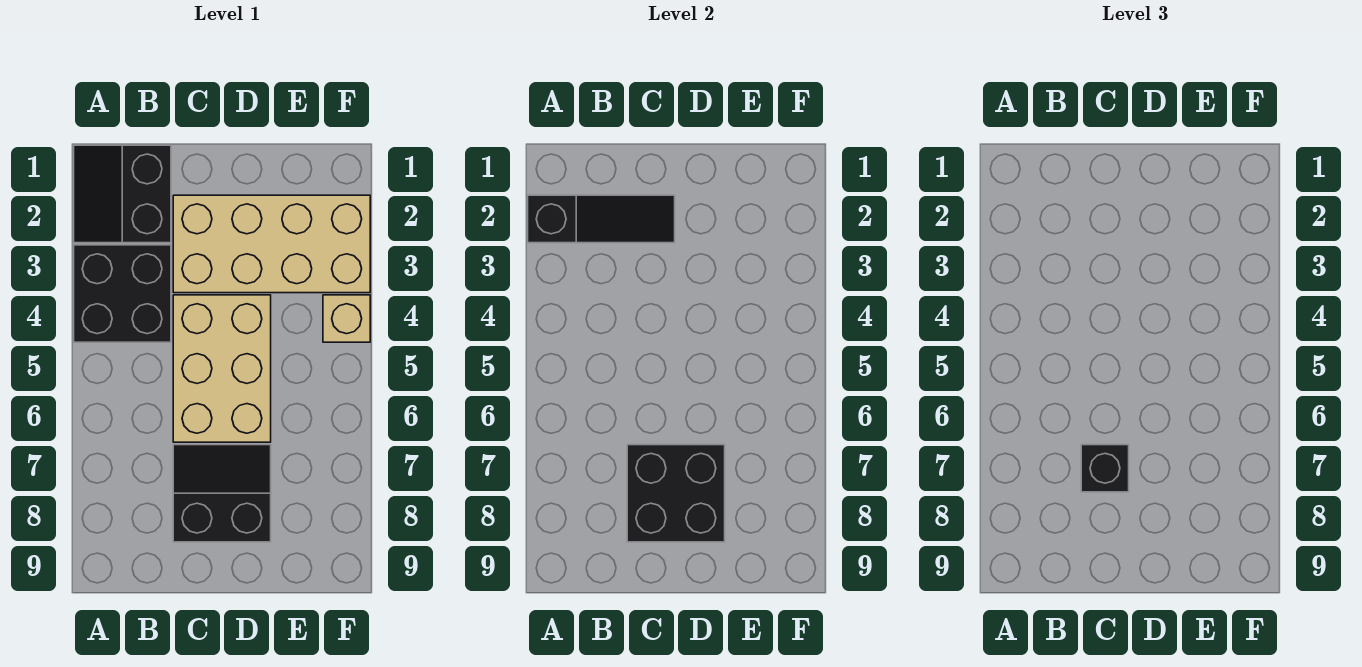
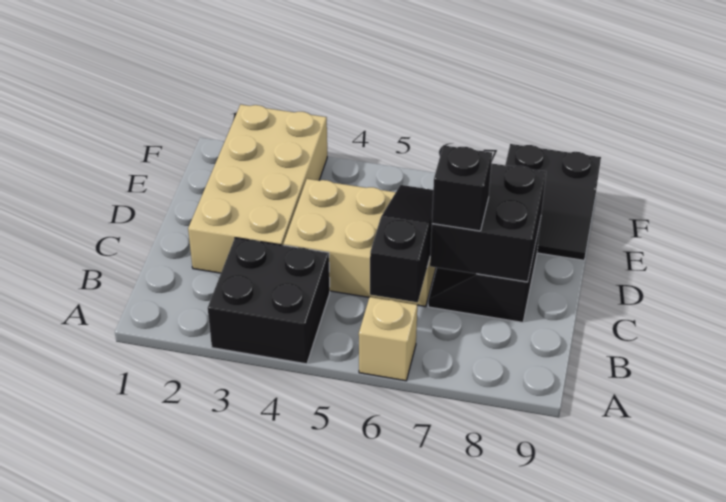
black 2x2 slope [74,145,171,243] -> black 2x2 slope moved to [505,144,601,260]
black 1x3 slope [528,195,675,243] -> black 1x3 slope moved to [370,185,433,302]
tan 1x1 brick [323,295,370,342] -> tan 1x1 brick moved to [359,297,417,381]

